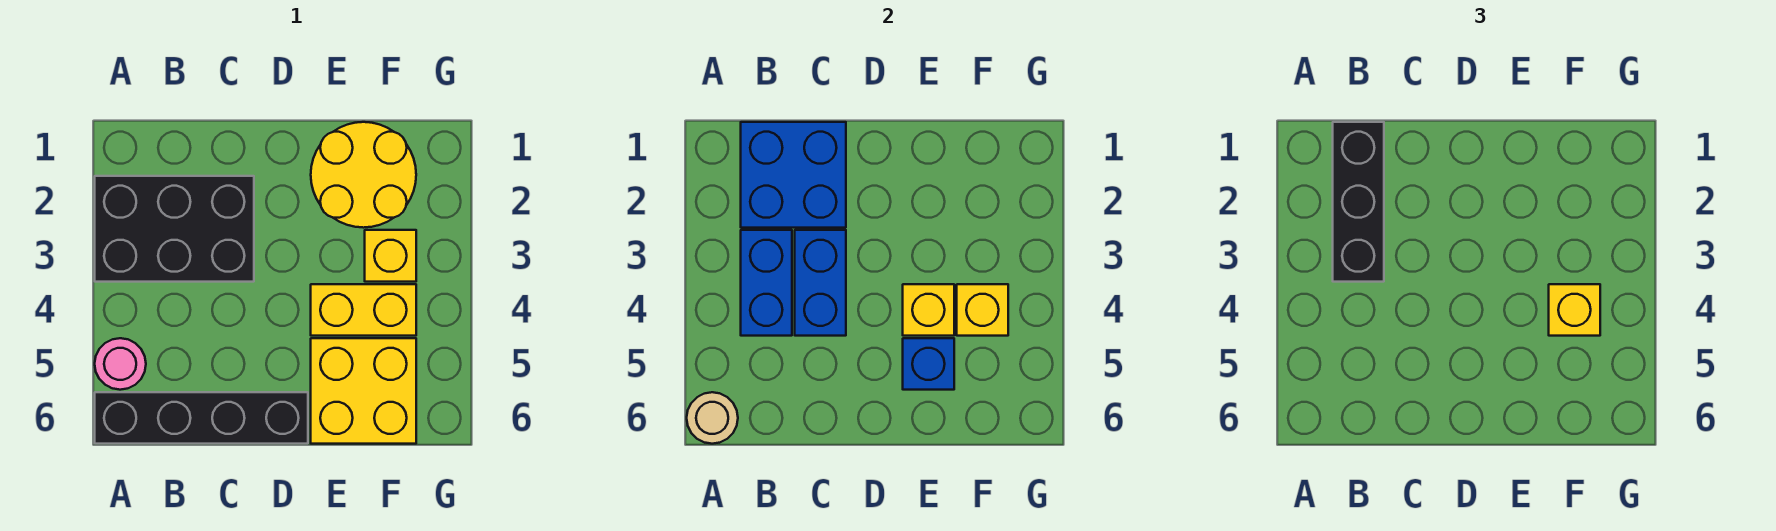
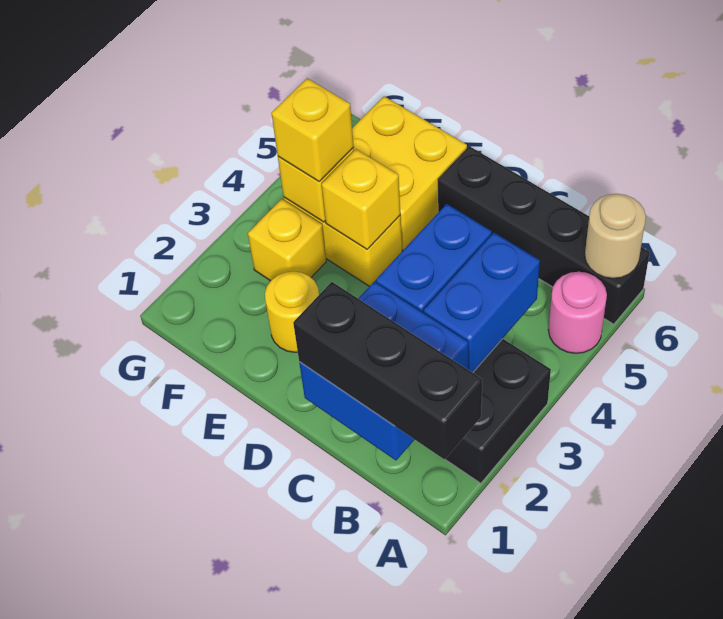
black 1x3 brick [1333,122,1384,282] -> black 1x3 brick turned to [293,282,482,459]
yellow 2x2 round brick [311,122,416,228] -> yellow 1x1 round brick [265,271,319,352]
blue 1x1 brick [903,338,954,390] -> none

